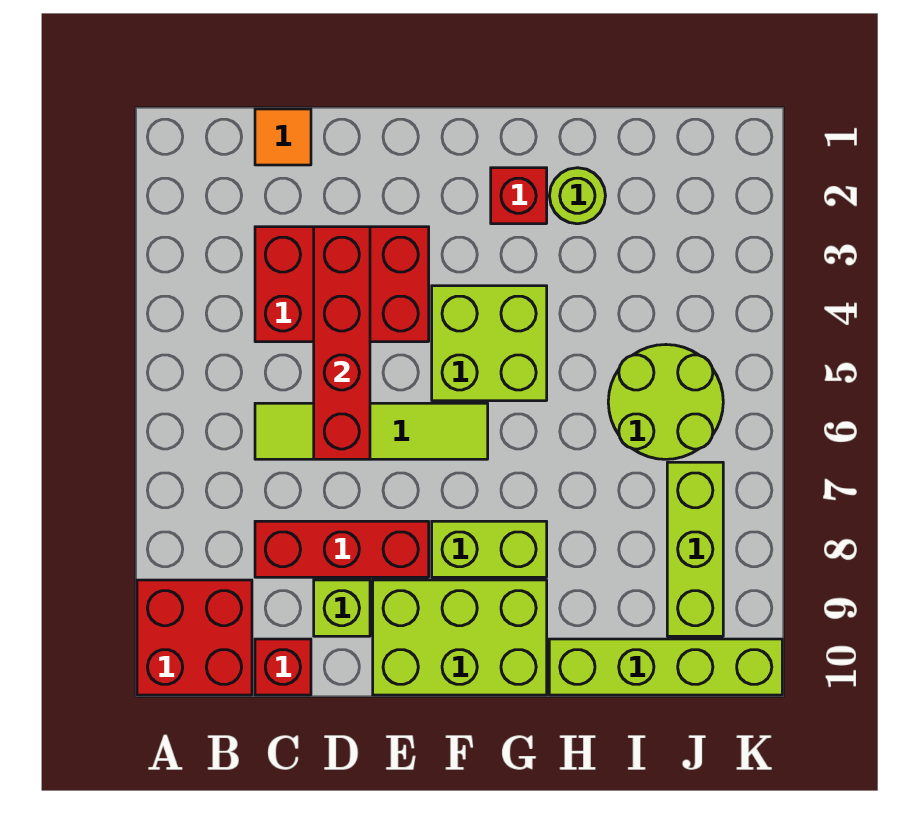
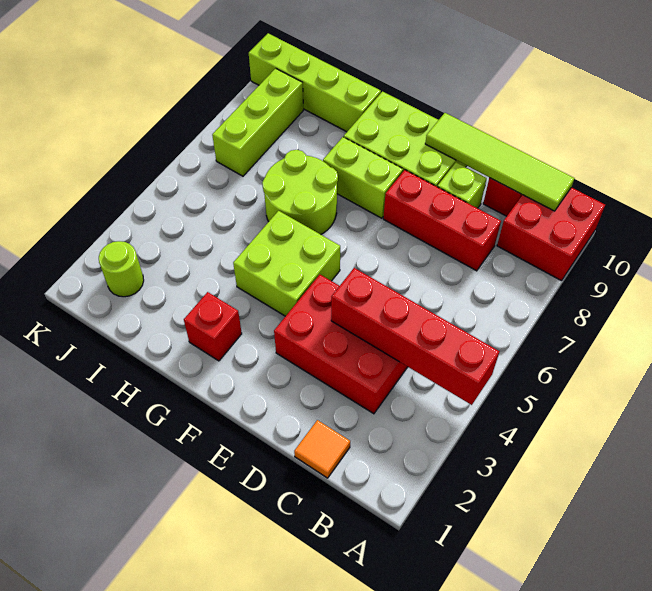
lime 1x4 tile [255,403,488,459] -> lime 1x4 tile moved to [425,113,574,211]
red 1x4 brick [314,227,370,459] -> red 1x4 brick turned to [331,268,500,405]
lime 1x1 round brick [549,168,605,224] -> lime 1x1 round brick moved to [99,241,144,297]
lime 2x2 round brick [608,345,723,459] -> lime 2x2 round brick moved to [262,150,338,234]

